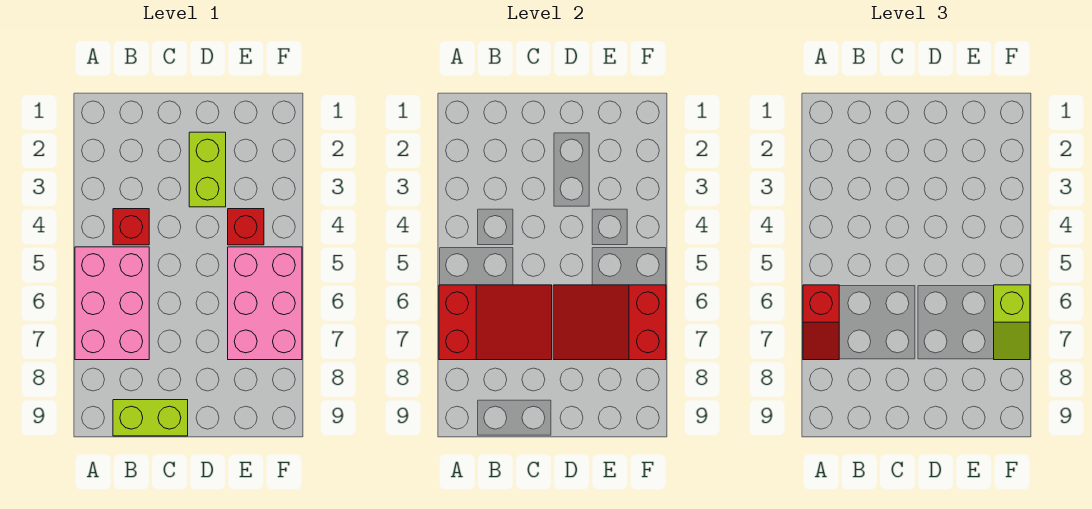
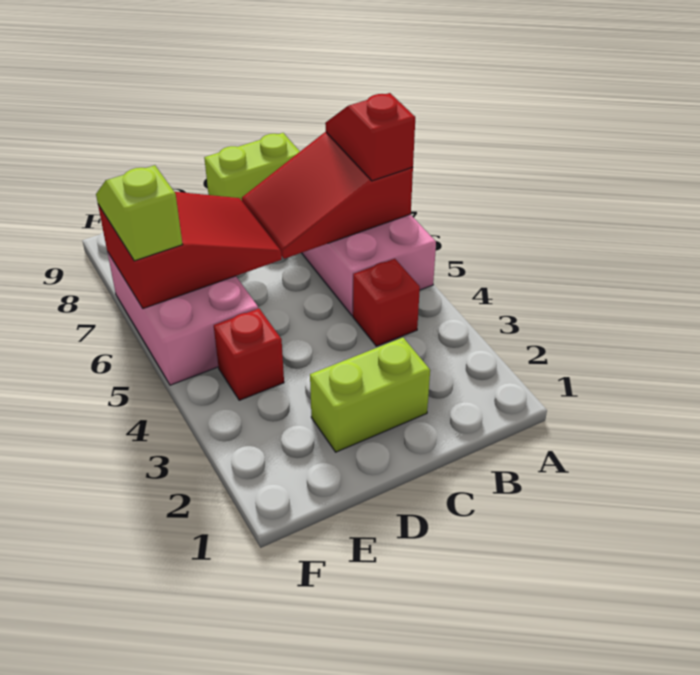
lime 1x2 brick [189,132,226,207] -> lime 1x2 brick turned to [310,338,430,452]

